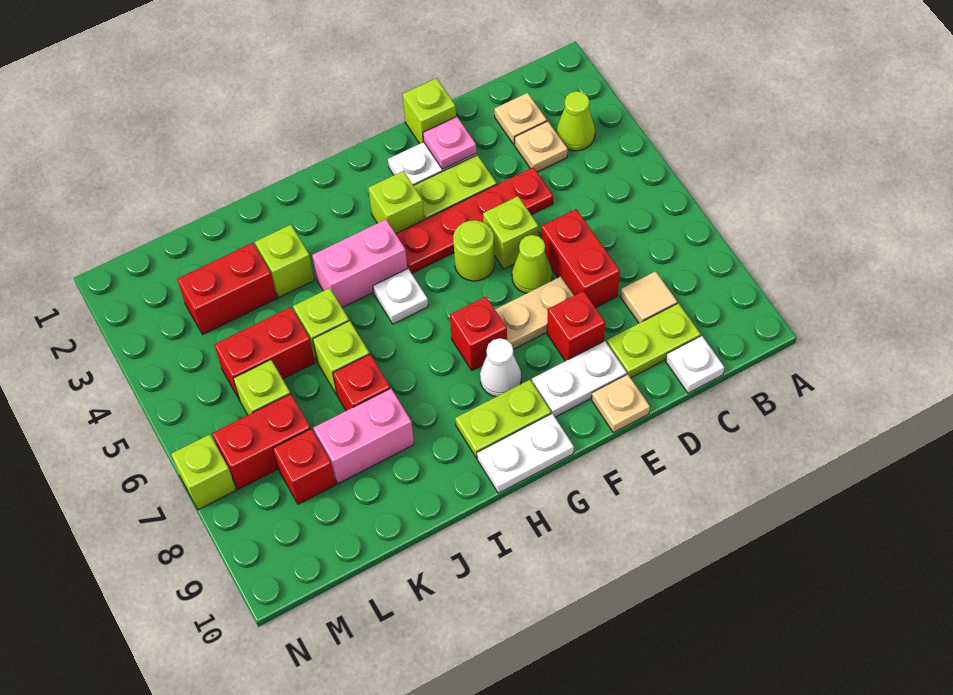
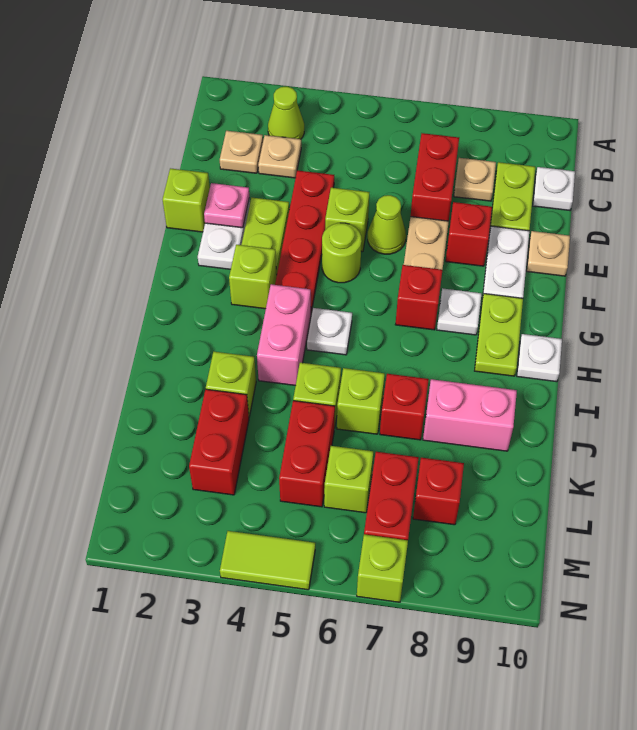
tan 1x1 tile [620,271,677,323] -> tan 1x1 plate [454,158,496,201]
red 1x2 brick [541,209,620,308] -> red 1x2 brick turned to [411,133,459,221]
white 1x1 cone [480,338,521,397] -> white 1x1 plate [437,288,481,335]
white 1x2 plate [477,414,574,493] -> white 1x1 plate [517,334,562,382]
pink 1x2 brick [313,388,414,484] -> pink 1x2 brick turned to [423,379,517,451]
none -> lime 1x2 tile [220,531,315,590]

